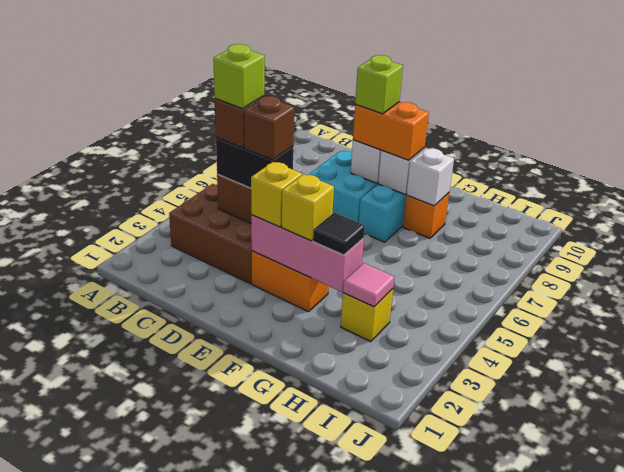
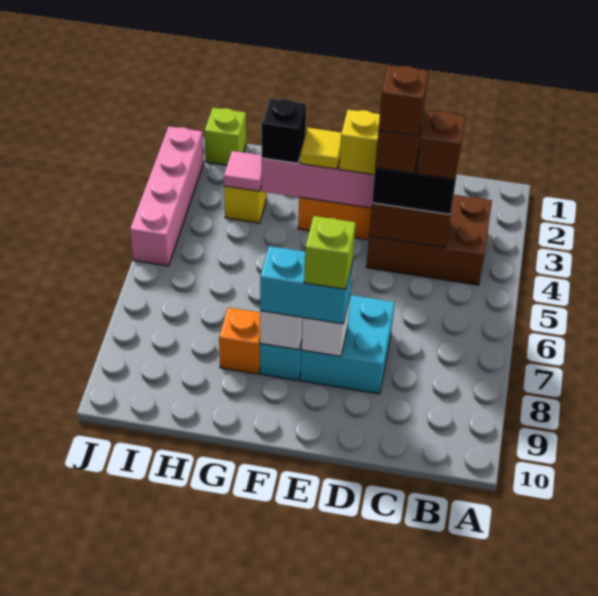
lime 1x1 brick [213,44,265,109] -> lime 1x1 brick moved to [204,108,246,165]
none -> brown 1x1 brick [378,66,428,136]
orange 1x2 brick [353,102,429,160] -> cyan 1x2 brick [260,246,353,324]
yellow 1x1 brick [282,174,334,241] -> yellow 1x1 tile [300,128,342,169]
black 1x1 tile [313,213,365,255] -> black 1x1 brick [262,98,306,163]
white 1x1 brick [406,148,454,206] -> none
none -> pink 1x4 brick [130,126,204,266]

